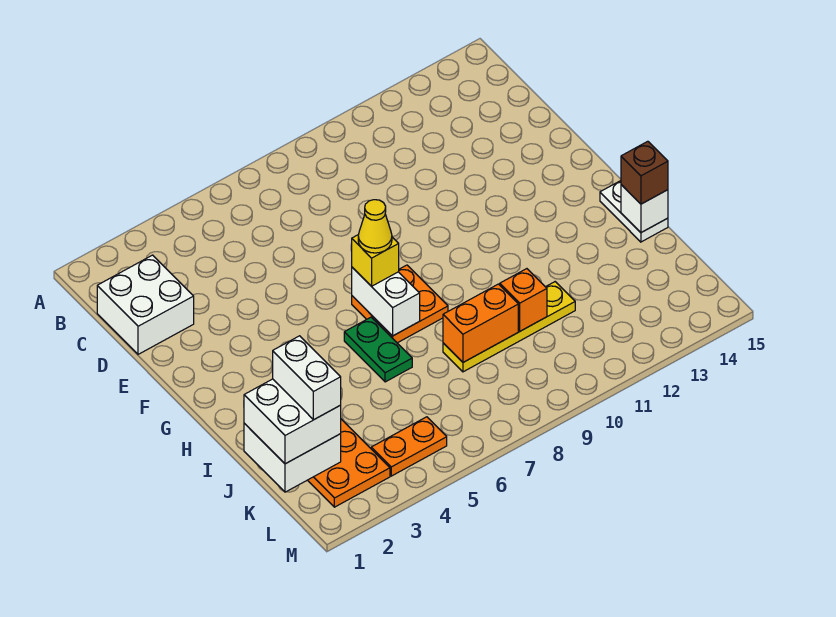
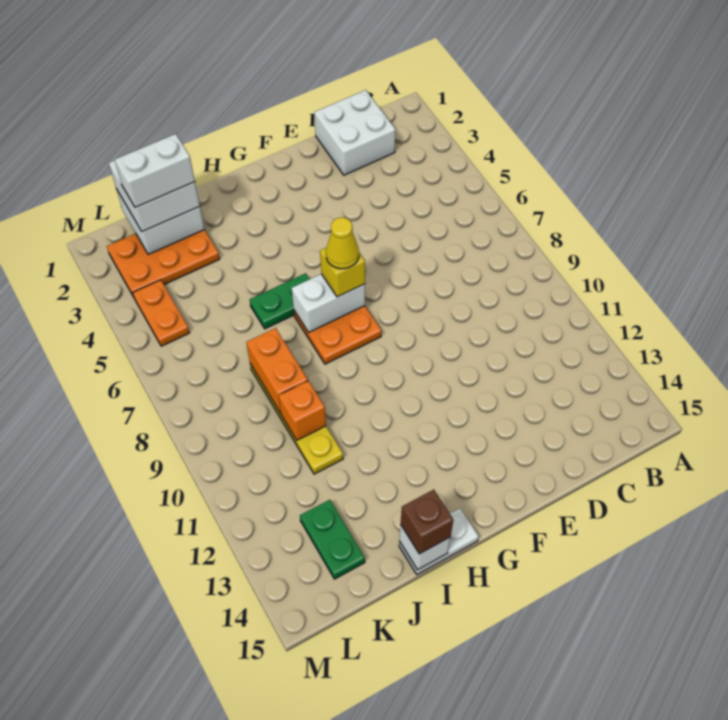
none -> green 1x2 plate [300,500,365,579]

